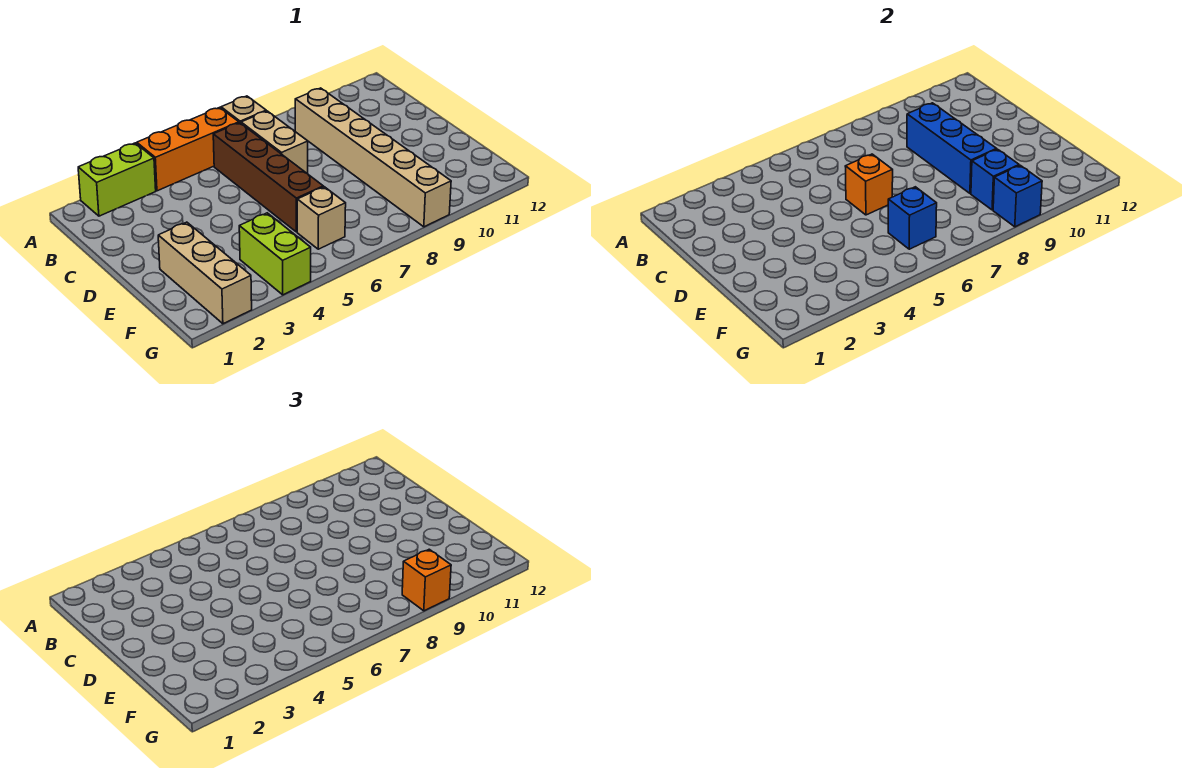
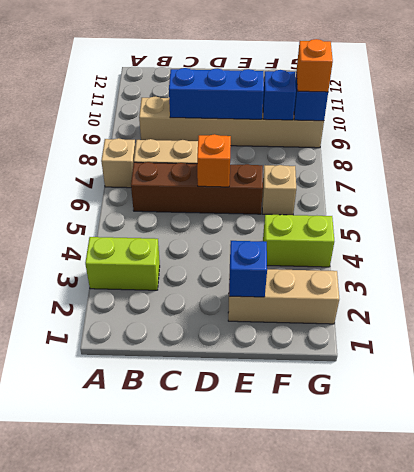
lime 1x2 brick [78,143,156,216] -> lime 1x2 brick turned to [85,237,160,290]
orange 1x3 brick [137,107,239,191] -> none
blue 1x1 brick [888,187,937,249] -> blue 1x1 brick moved to [229,241,267,297]

